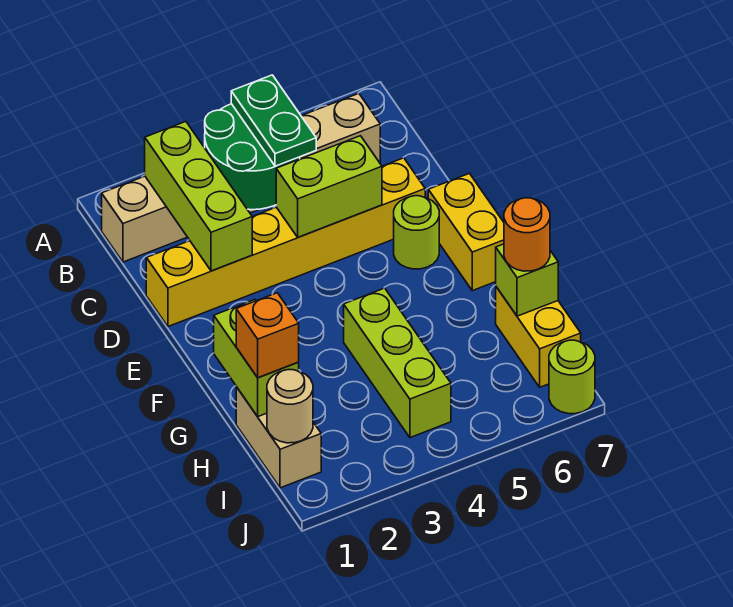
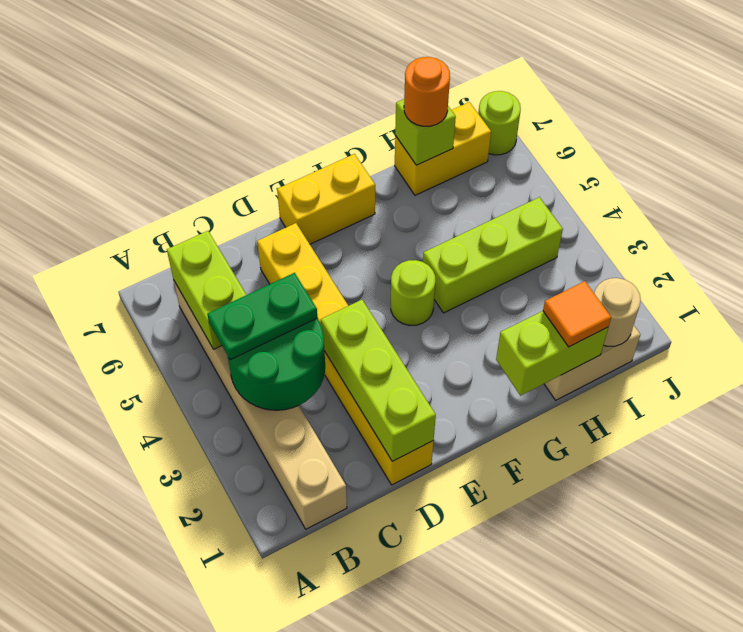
lime 1x3 brick [145,122,252,271] -> lime 1x3 brick turned to [321,300,436,461]
lime 1x2 brick [276,136,382,237] -> lime 1x2 brick moved to [167,231,246,349]
lime 1x1 round brick [394,196,439,269] -> lime 1x1 round brick moved to [391,260,435,325]
orange 1x1 brick [236,293,299,378] -> orange 1x1 tile [543,281,611,347]

